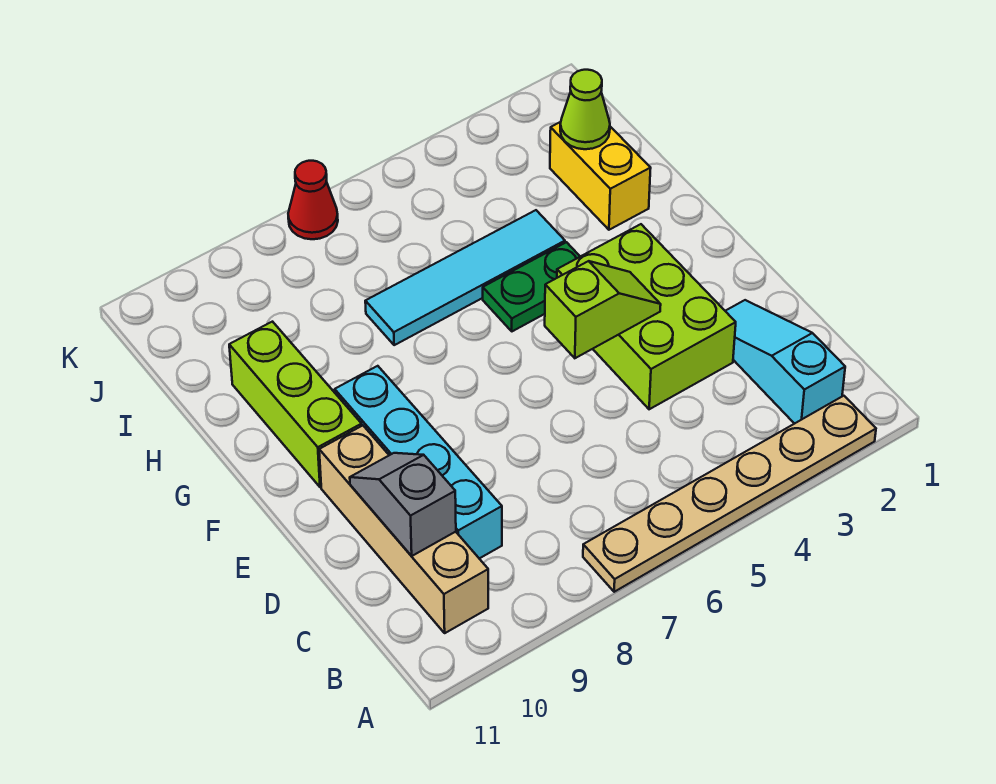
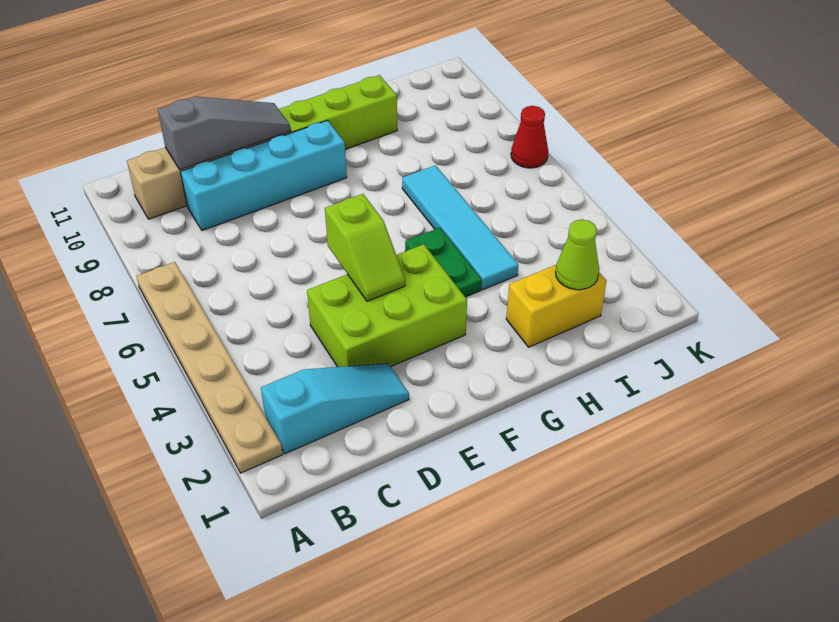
grey 1x2 slope [350,453,456,556] -> grey 1x3 slope [158,97,291,169]

